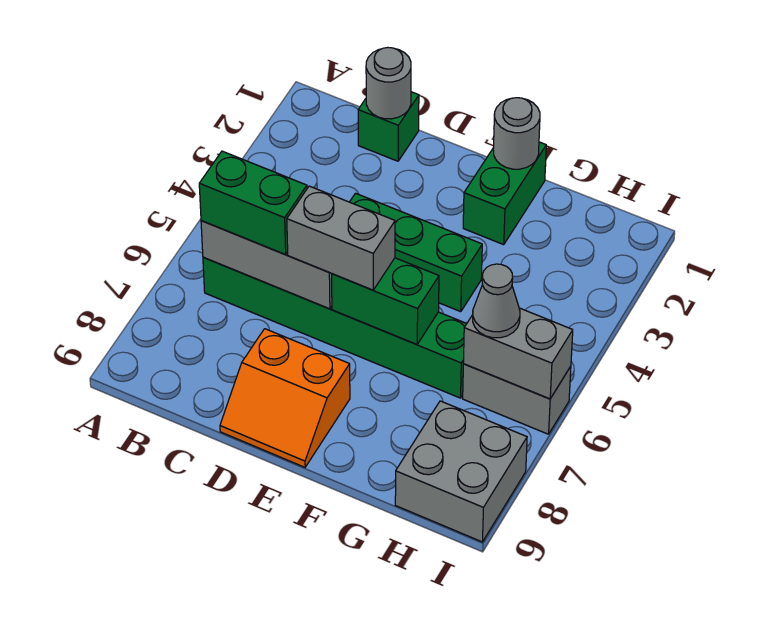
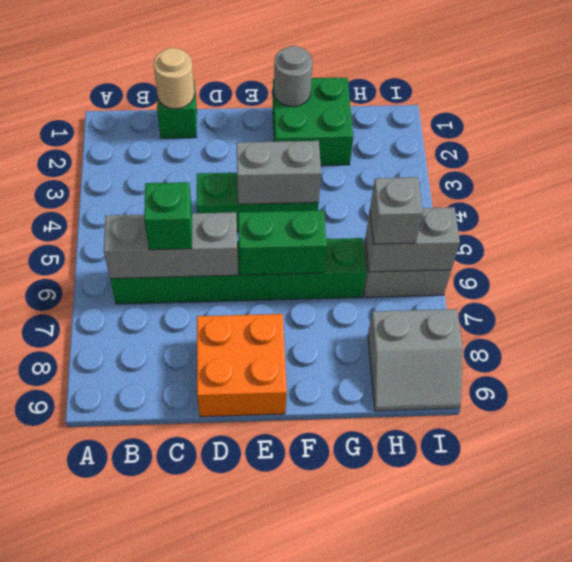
green 1x2 brick [199,151,307,254] -> green 1x1 brick [144,182,192,250]
grey 1x1 round brick [366,48,411,119] -> tan 1x1 round brick [154,48,194,109]
grey 1x2 brick [287,186,395,290] -> grey 1x2 brick moved to [237,141,321,204]
orange 2x2 slope [220,329,350,467] -> orange 2x2 brick [197,314,287,417]
green 1x2 brick [463,142,546,245] -> green 2x2 brick [273,78,353,166]
grey 1x1 cone [473,264,520,338] -> grey 1x1 brick [370,177,423,244]
grey 2x2 brick [395,401,527,542] -> grey 2x2 slope [368,309,463,411]

